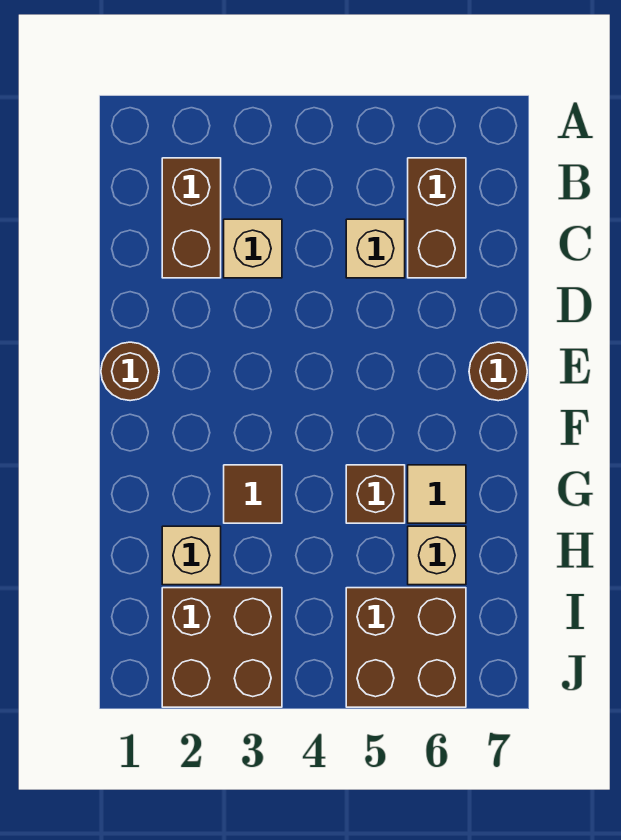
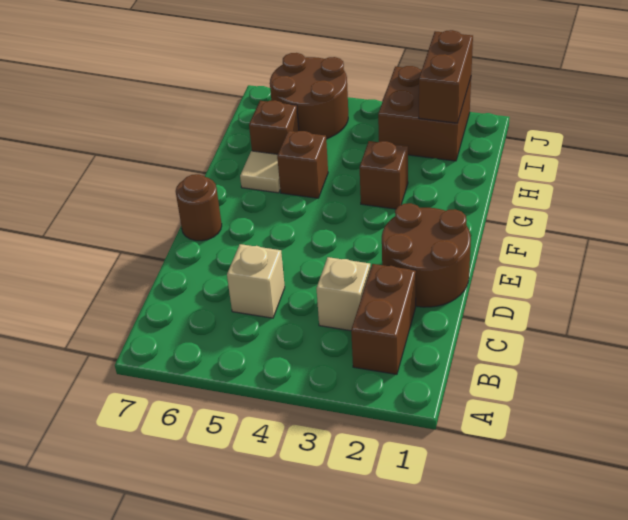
brown 1x2 brick [408,158,466,278] -> brown 1x2 brick moved to [419,30,473,123]
brown 1x1 round brick [101,342,159,401] -> brown 2x2 round brick [382,203,471,307]
brown 1x1 tile [224,465,282,523] -> brown 1x1 brick [360,141,408,209]
tan 1x1 brick [162,526,221,585] -> none
tan 1x1 brick [408,526,466,585] -> brown 1x1 brick [249,100,299,154]
brown 2x2 brick [346,588,466,707] -> brown 2x2 round brick [270,53,348,139]

